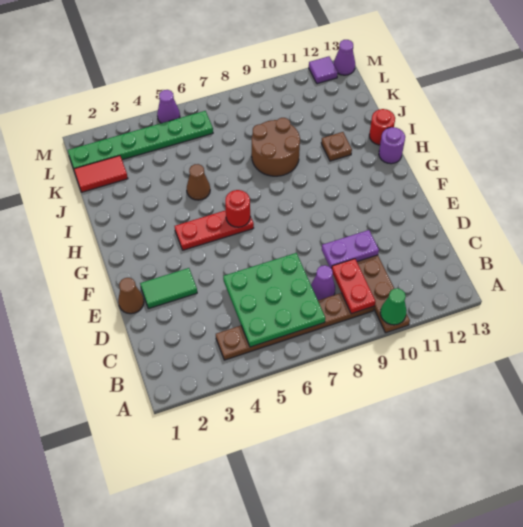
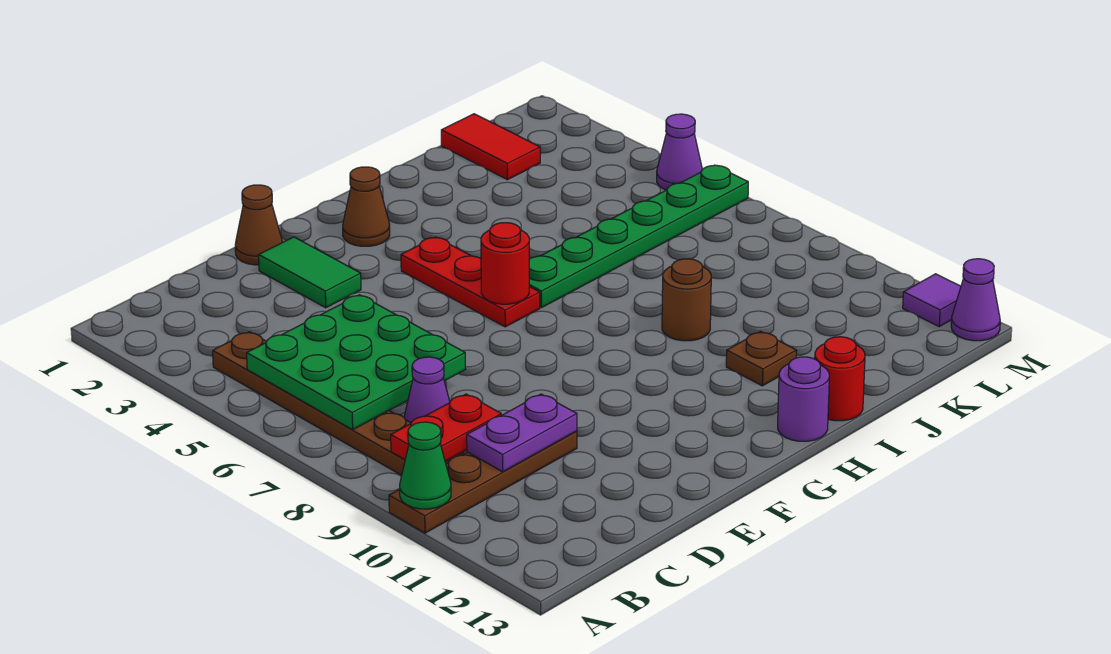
purple 1x2 plate [322,230,379,269] -> purple 1x2 plate turned to [467,394,577,472]
brown 1x1 cone [187,164,210,200] -> brown 1x1 cone moved to [343,167,390,246]
brown 2x2 round brick [252,118,300,176] -> brown 1x1 round brick [662,259,711,341]
green 1x6 plate [68,111,213,169] -> green 1x6 plate turned to [529,165,748,308]

